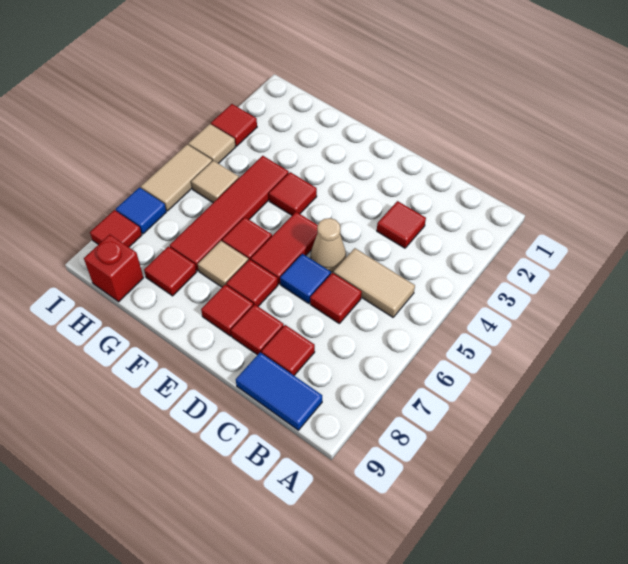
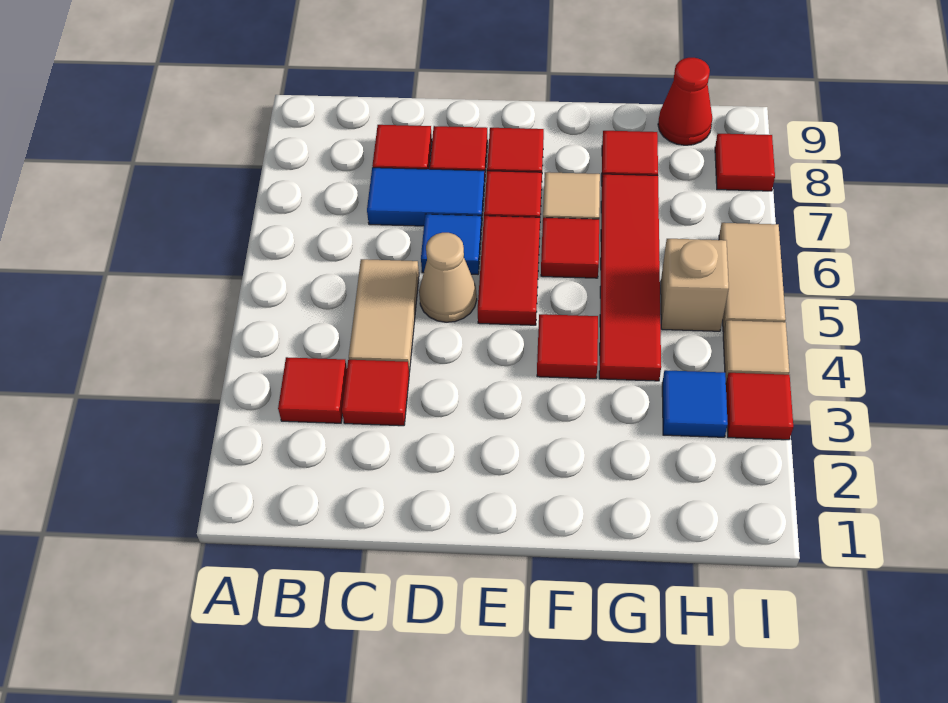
tan 1x2 tile [333,248,415,317] -> tan 1x2 tile turned to [349,259,419,372]
blue 1x2 tile [236,352,322,430] -> blue 1x2 tile moved to [367,168,485,227]
red 1x1 tile [310,273,362,323] -> red 1x1 tile moved to [278,357,347,423]
tan 1x1 tile [191,161,239,203] -> tan 1x1 brick [661,239,729,331]
red 1x1 brick [84,235,143,302] -> red 1x1 cone [658,58,712,145]
blue 1x1 tile [116,188,166,234] -> blue 1x1 tile moved to [662,370,728,437]

